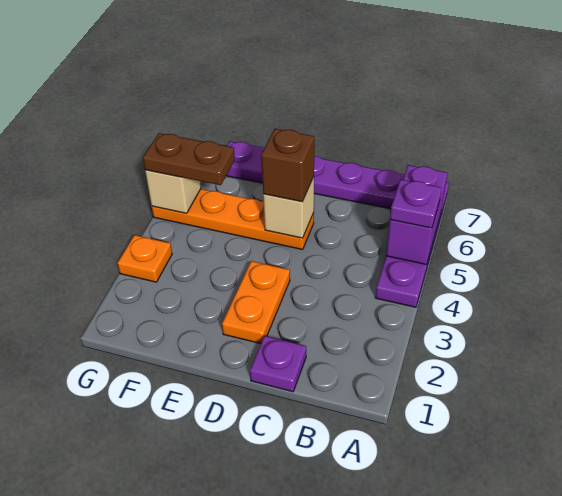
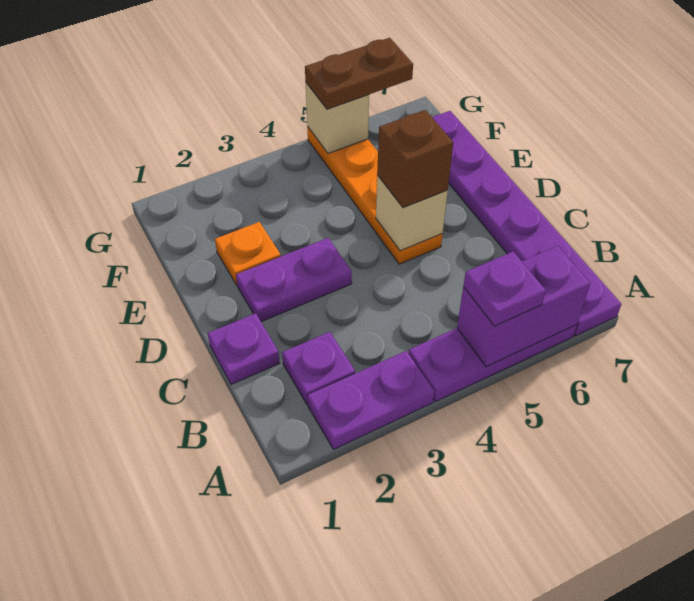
none -> purple 1x2 plate [307,351,434,450]
none -> purple 1x1 plate [282,332,355,404]
orange 1x2 plate [222,261,290,344] -> purple 1x2 plate [236,238,352,322]
brown 1x2 plate [143,133,235,185] -> brown 1x2 plate turned to [305,38,413,109]
orange 1x1 plate [117,235,172,282] -> orange 1x1 plate moved to [215,222,281,285]

